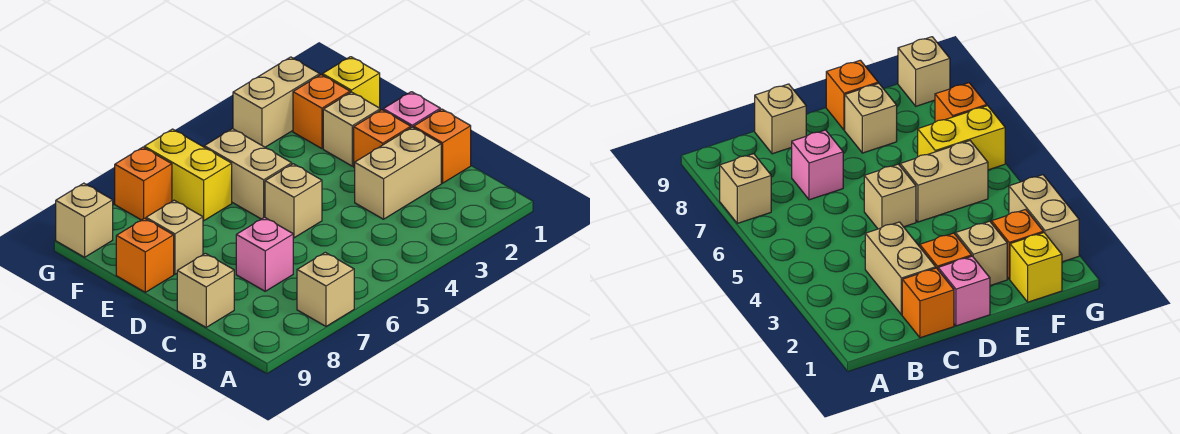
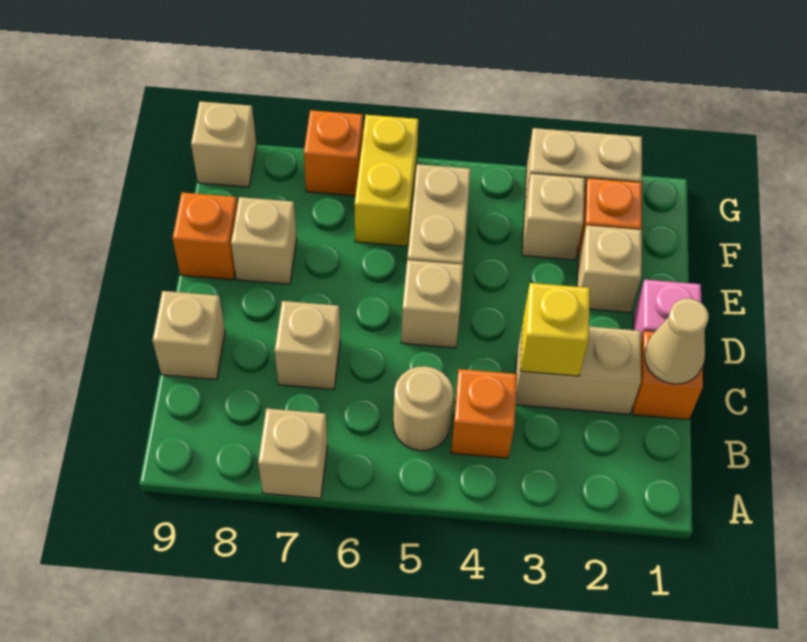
none -> tan 1x1 round brick [393,366,453,451]
none -> tan 1x1 cone [644,298,709,384]
pink 1x1 brick [236,217,293,291] -> tan 1x1 brick [275,301,340,389]
orange 1x1 brick [354,110,411,168] -> orange 1x1 brick moved to [451,369,517,458]
yellow 1x1 brick [323,57,380,108] -> yellow 1x1 brick moved to [520,283,590,376]
none -> tan 1x1 brick [522,173,585,260]

